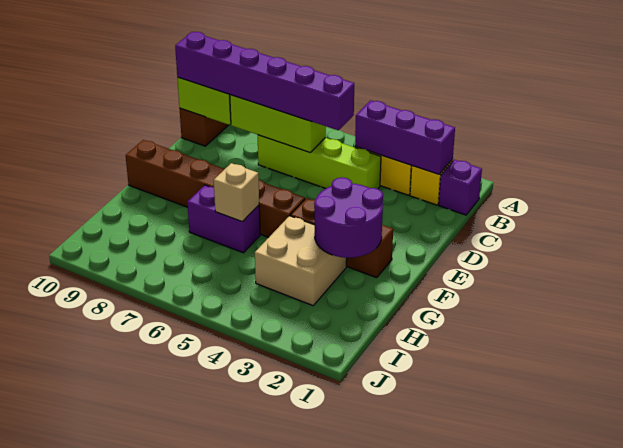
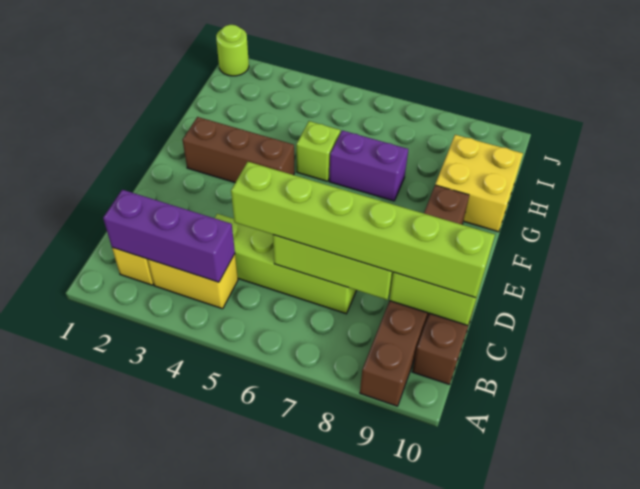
purple 1x1 brick [439,160,482,215] -> none
purple 1x6 brick [175,32,354,130] -> lime 1x6 brick [231,162,495,298]
purple 2x2 round brick [314,177,383,258] -> none
brown 1x6 brick [126,140,305,237] -> brown 1x6 brick turned to [360,185,469,406]
tan 2x2 brick [255,216,347,306] -> none
none -> lime 1x1 brick [296,121,340,181]
tan 1x1 brick [214,163,259,222] -> none
none -> yellow 2x2 brick [435,135,523,232]
none -> lime 1x1 round brick [216,25,249,76]

